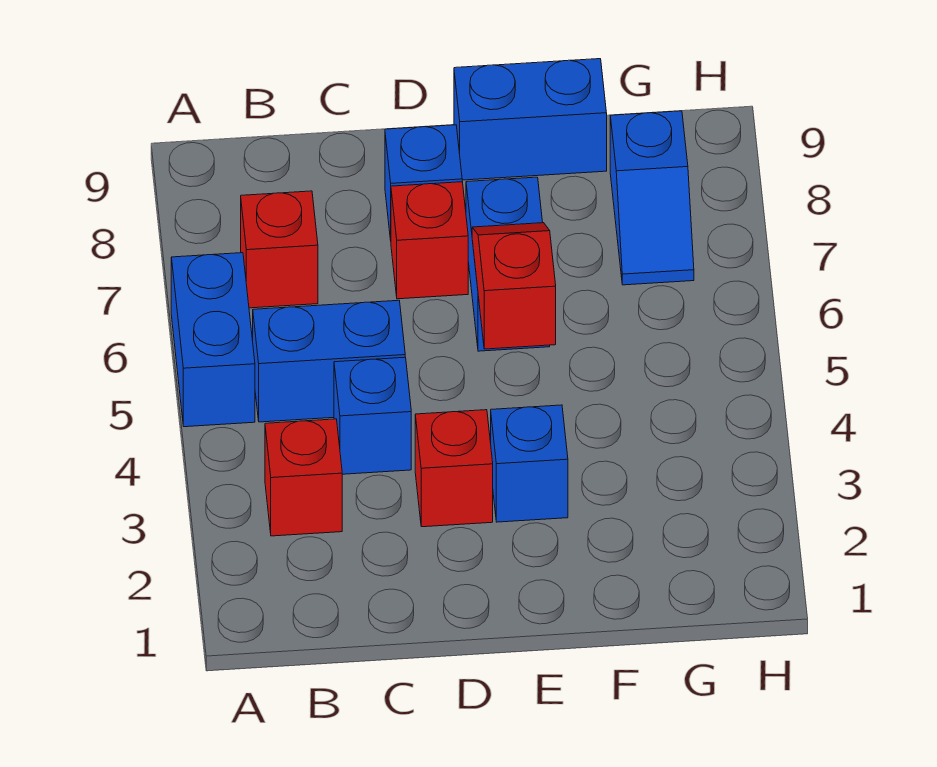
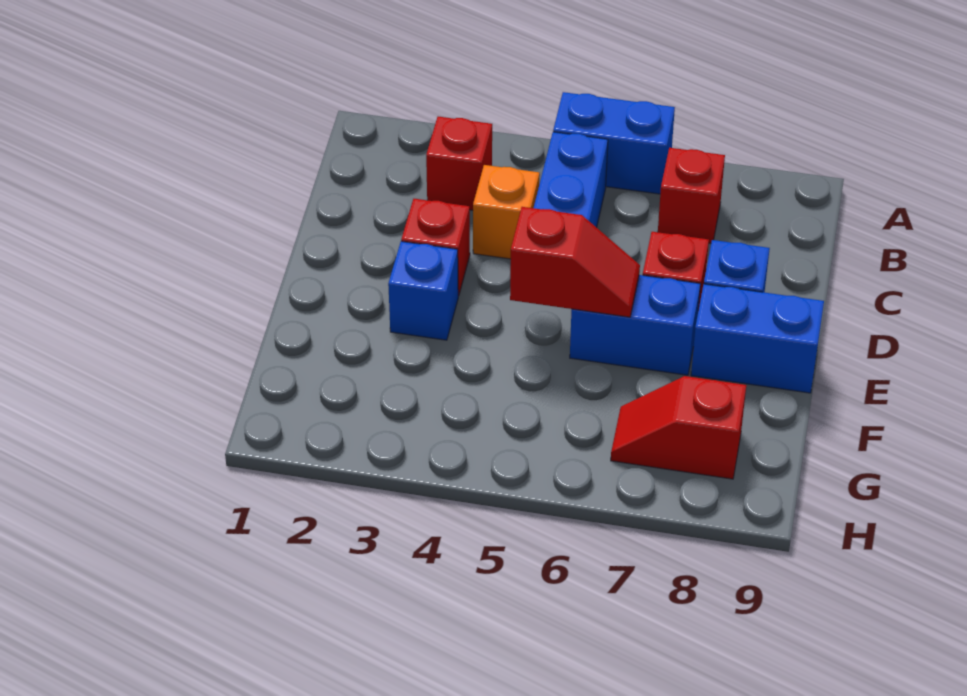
blue 1x1 brick [334,357,411,474] -> orange 1x1 brick [473,165,540,259]
blue 1x2 brick [454,59,607,180] -> blue 1x2 brick turned to [691,284,824,393]
blue 1x2 slope [610,111,694,285] -> red 1x2 slope [611,376,746,479]

